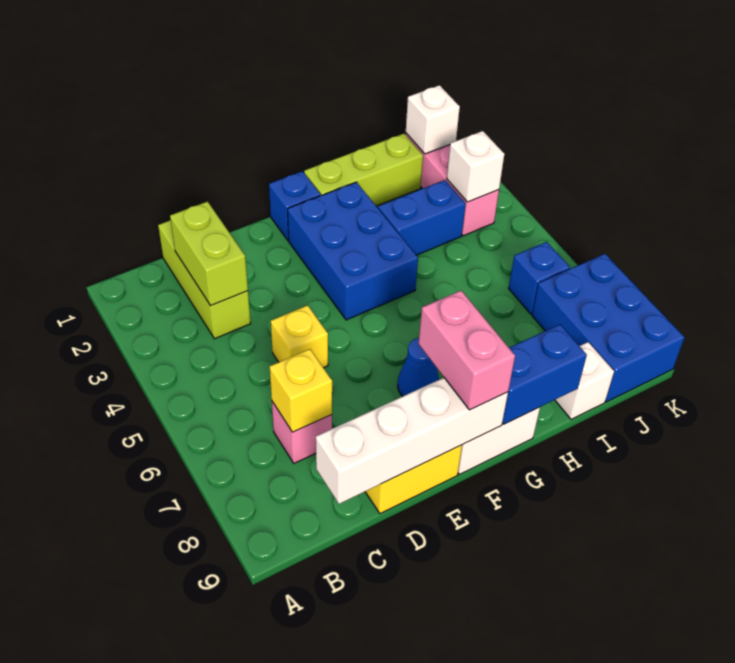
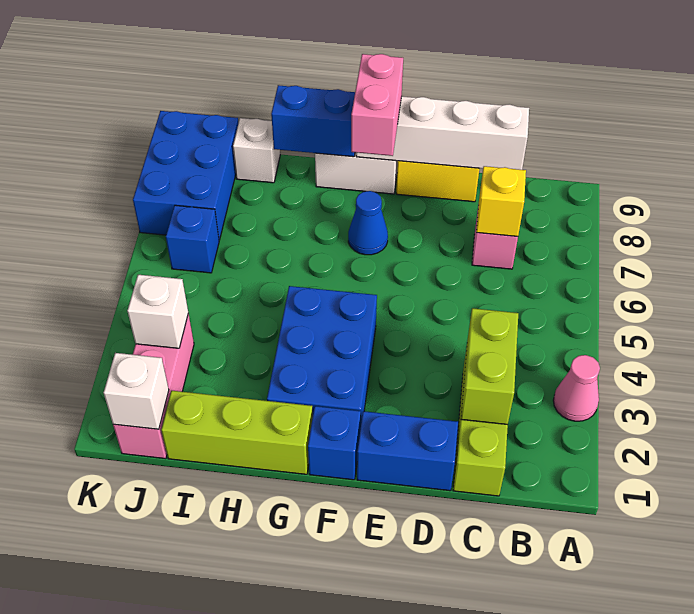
none -> pink 1x1 cone [553,355,600,421]
yellow 1x1 brick [271,305,328,368] -> none
blue 1x2 brick [378,180,466,255] -> blue 1x2 brick moved to [357,411,458,491]

